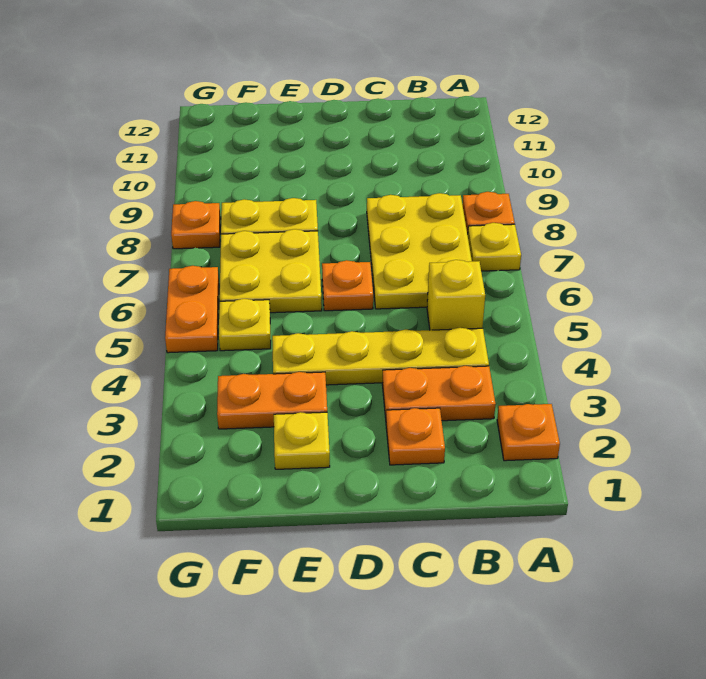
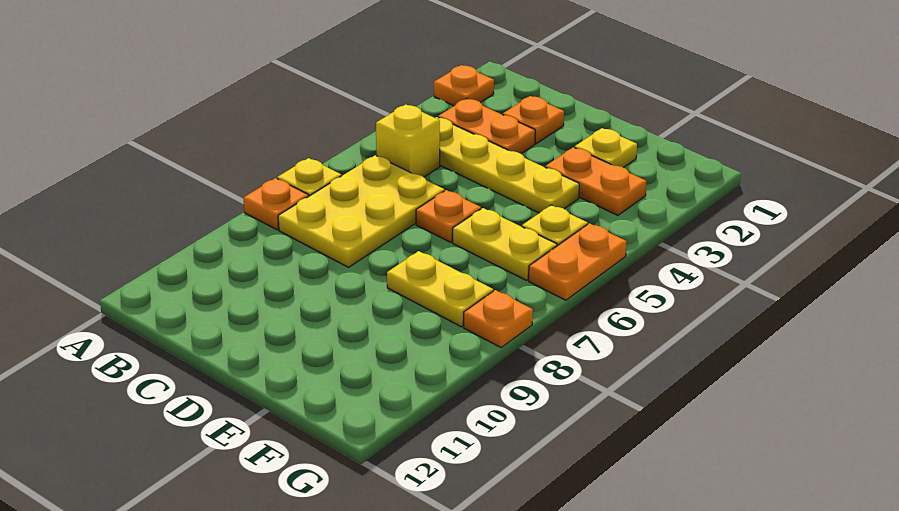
yellow 2x2 plate [220,229,322,313] -> yellow 1x2 plate [453,208,557,280]

